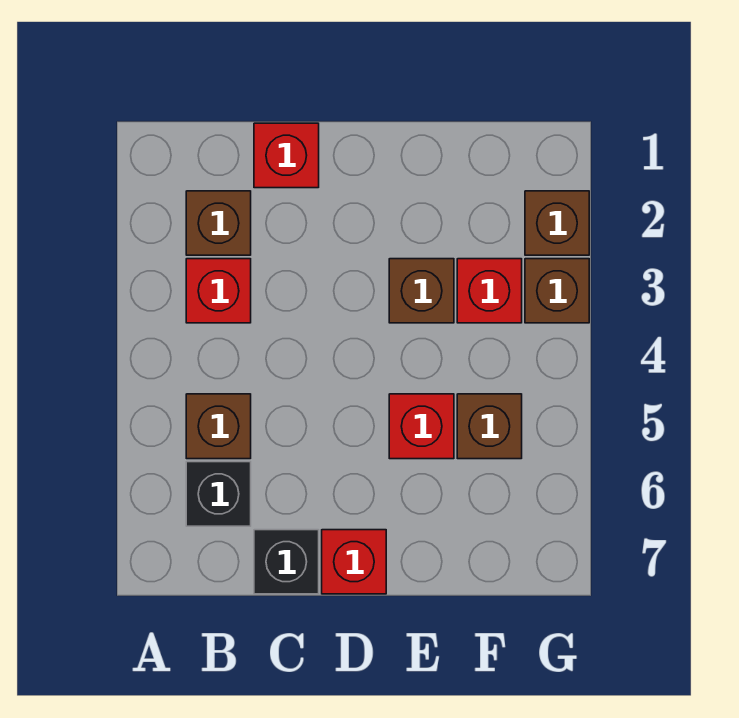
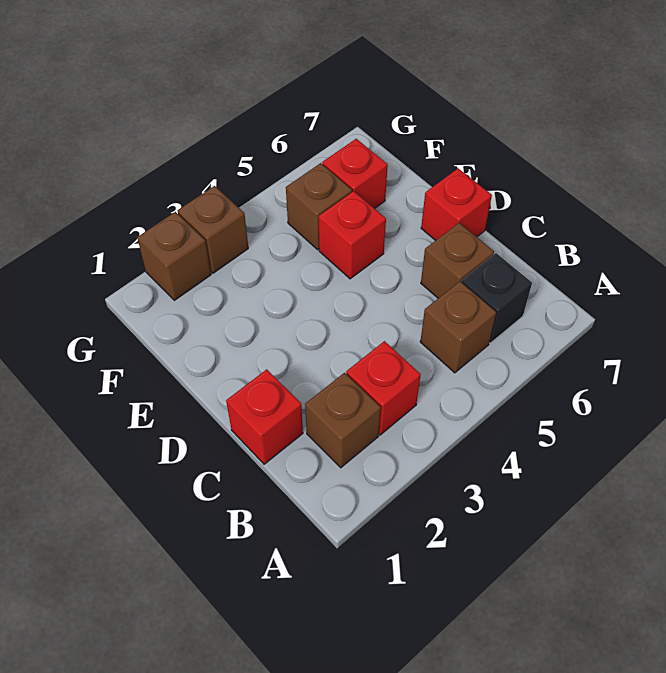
black 1x1 brick [254,530,319,594] -> none
brown 1x1 brick [389,259,454,323] -> brown 1x1 brick moved to [421,223,494,298]
red 1x1 brick [457,259,522,323] -> red 1x1 brick moved to [322,139,388,209]

